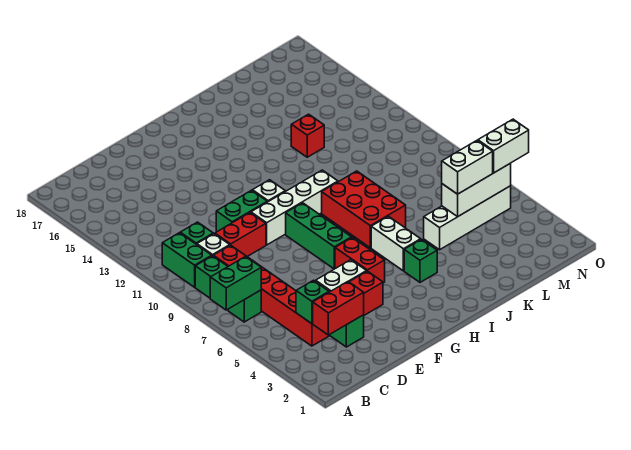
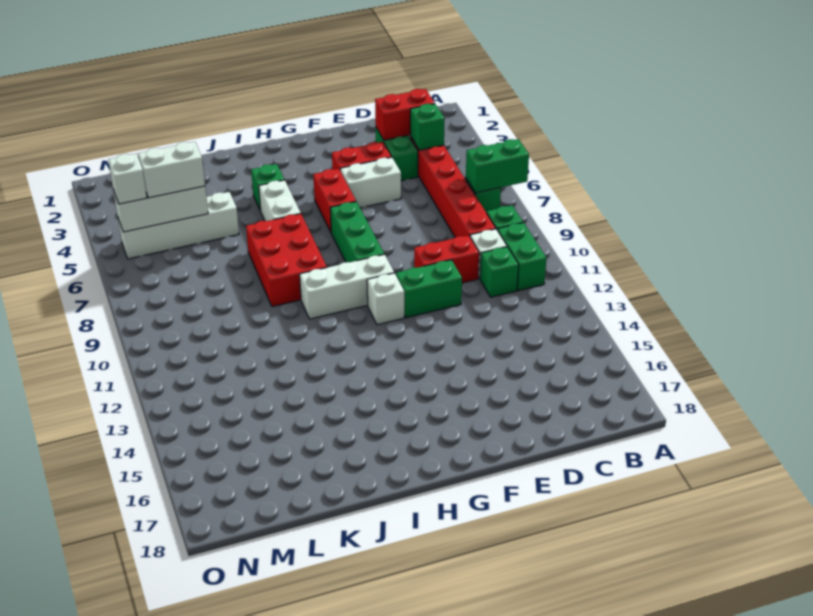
white 1x4 brick [251,170,338,245] -> white 1x3 brick [300,254,394,319]
red 1x1 brick [291,114,324,157] -> none
white 1x2 brick [478,119,529,173] -> white 1x1 brick [108,154,147,204]

